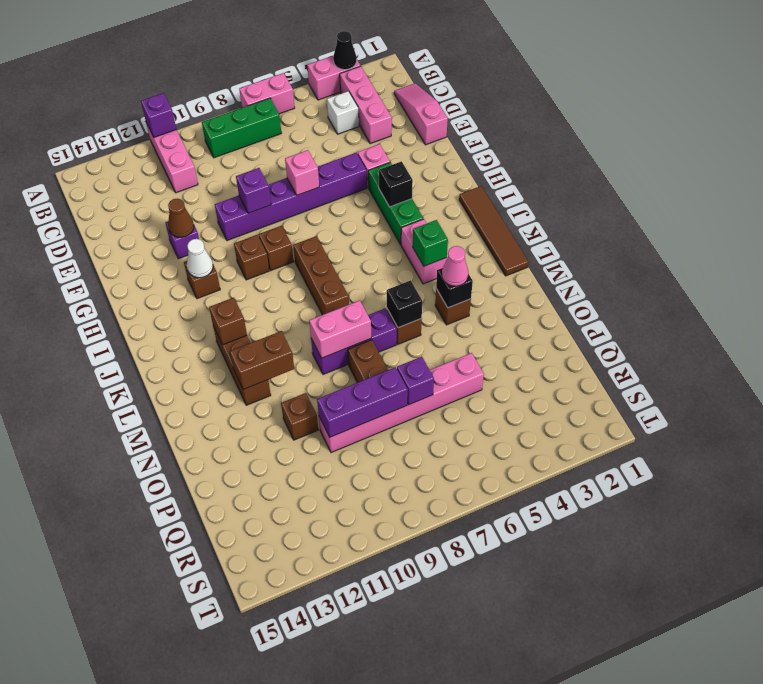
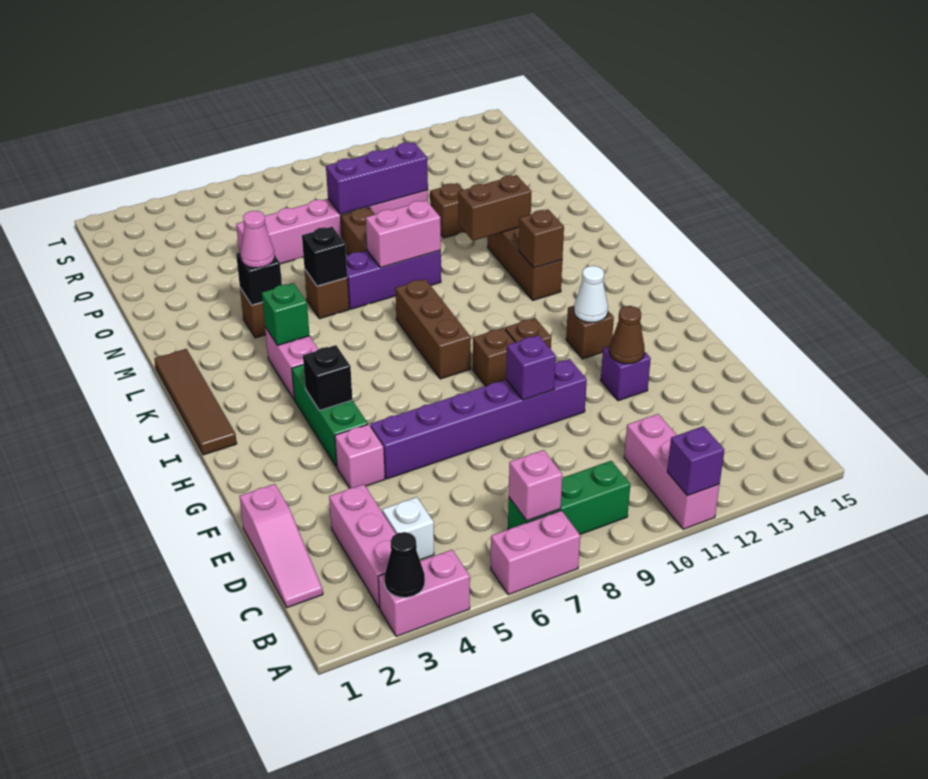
pink 1x1 brick [285,150,319,195] -> pink 1x1 brick moved to [509,450,562,521]
purple 1x1 brick [397,357,434,405] -> none

